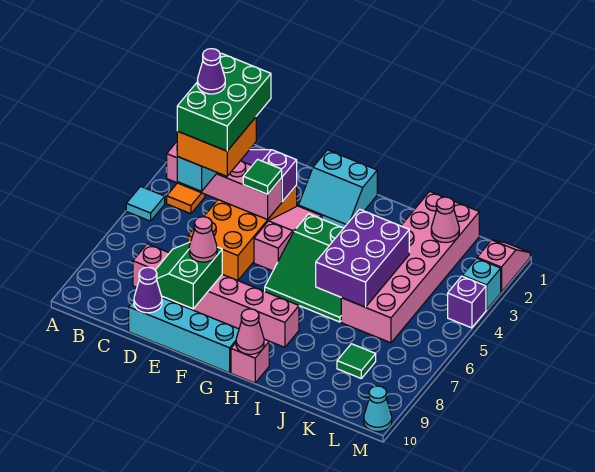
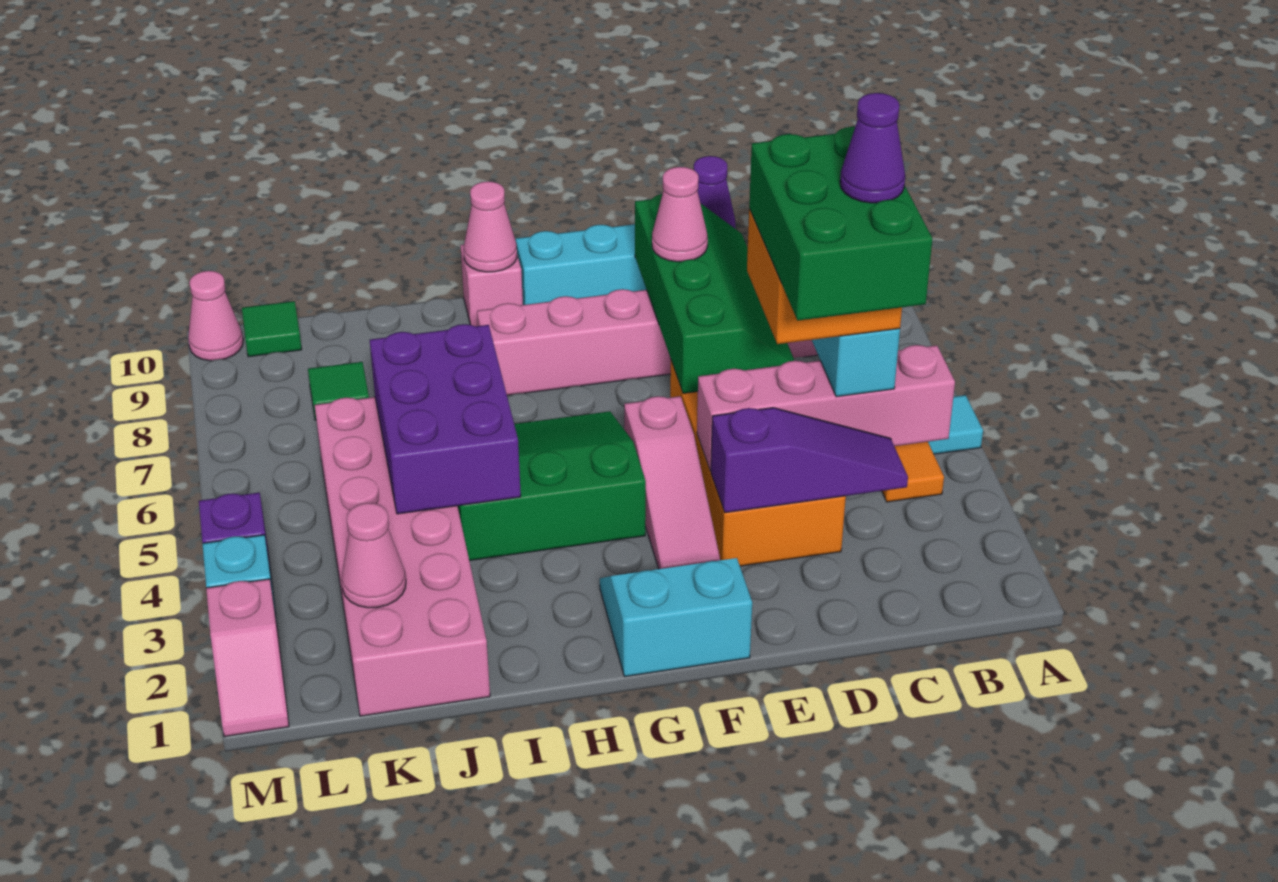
green 2x2 slope [156,242,222,309] -> green 2x4 slope [635,194,795,393]
green 1x1 tile [243,159,282,194] -> green 1x1 tile moved to [242,301,302,357]
cyan 1x1 cone [364,386,392,432] -> pink 1x1 cone [188,271,243,361]

